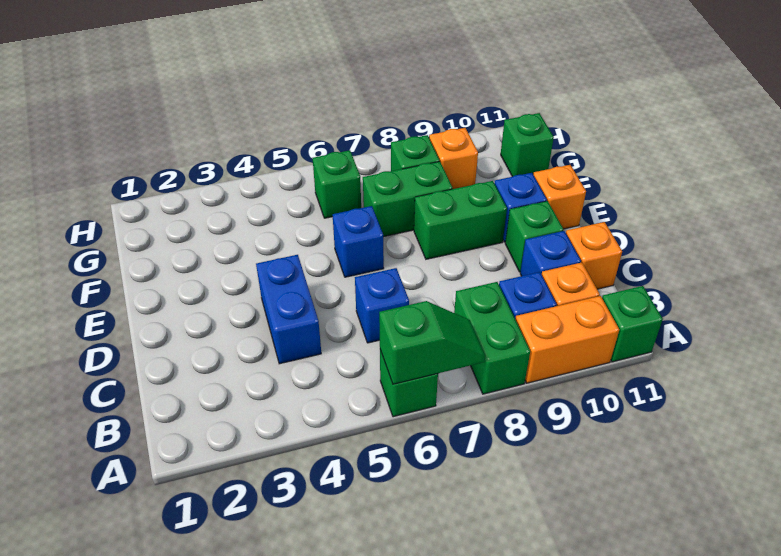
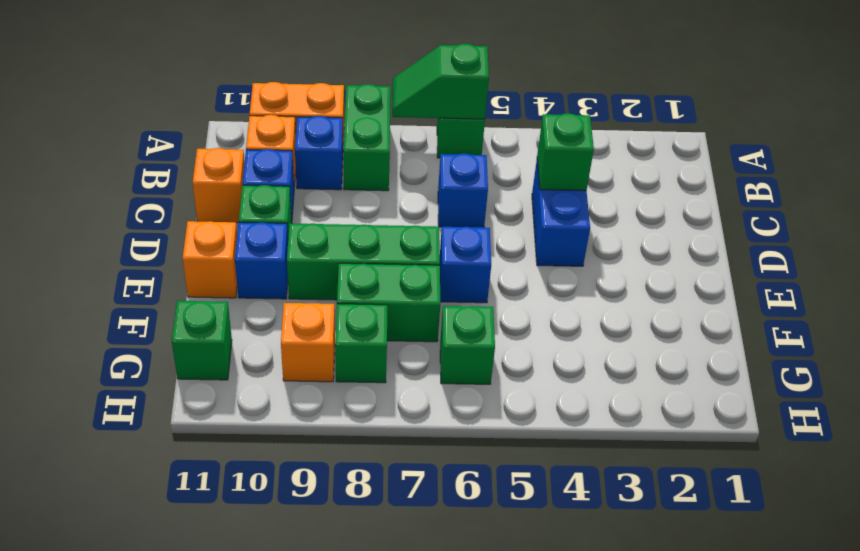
green 1x1 brick [602,286,663,362] -> green 1x1 brick moved to [537,113,594,191]
green 1x2 brick [414,181,507,259] -> green 1x3 brick [287,223,440,300]

